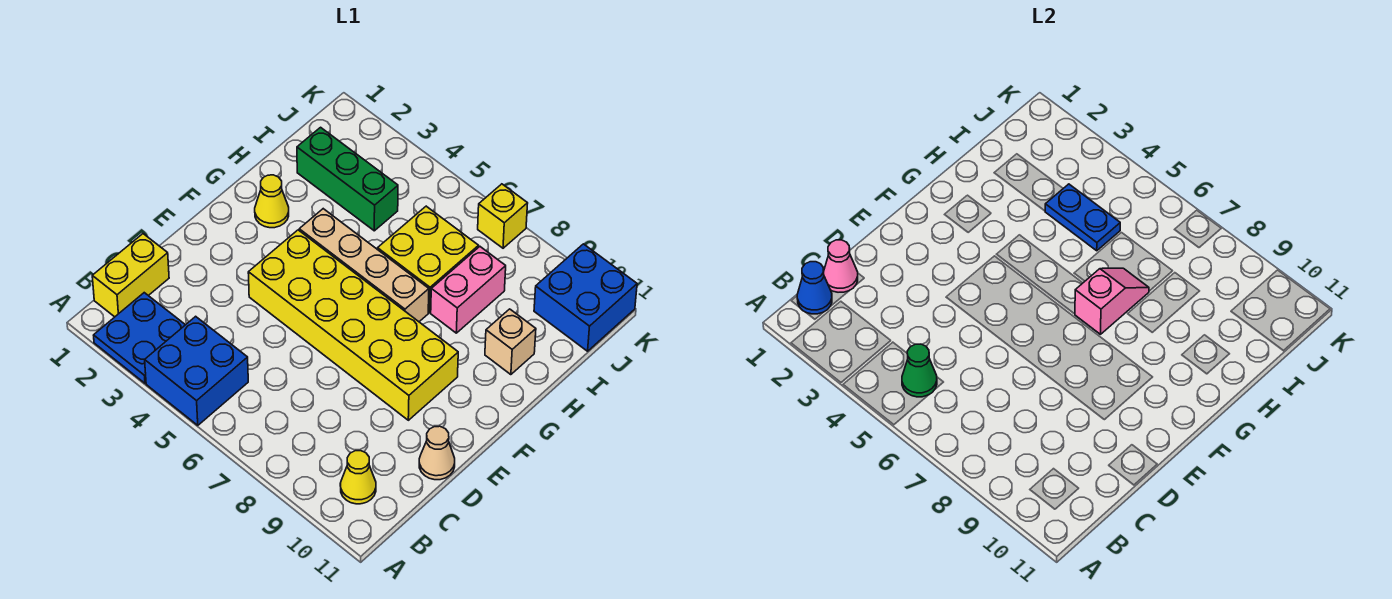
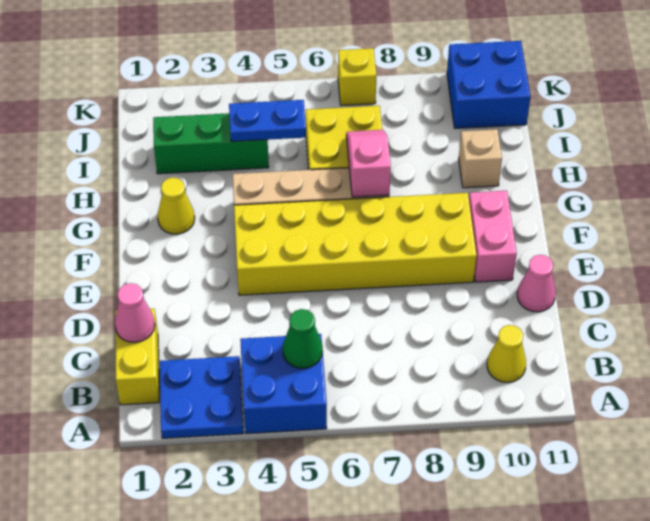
blue 1x1 cone [797,262,832,314] -> none
tan 1x1 cone [419,426,455,480] -> pink 1x1 cone [517,255,555,312]
pink 1x2 brick [431,247,506,333] -> pink 1x2 brick moved to [469,191,517,282]

